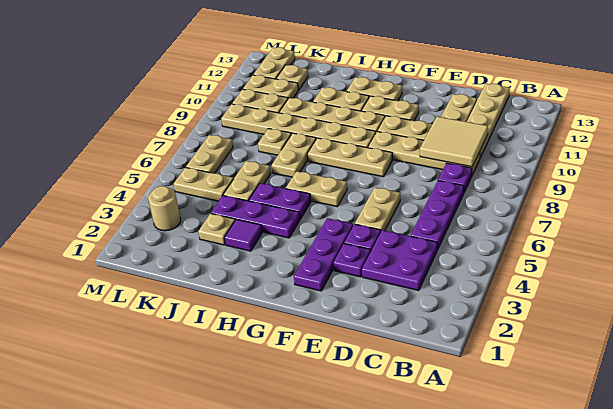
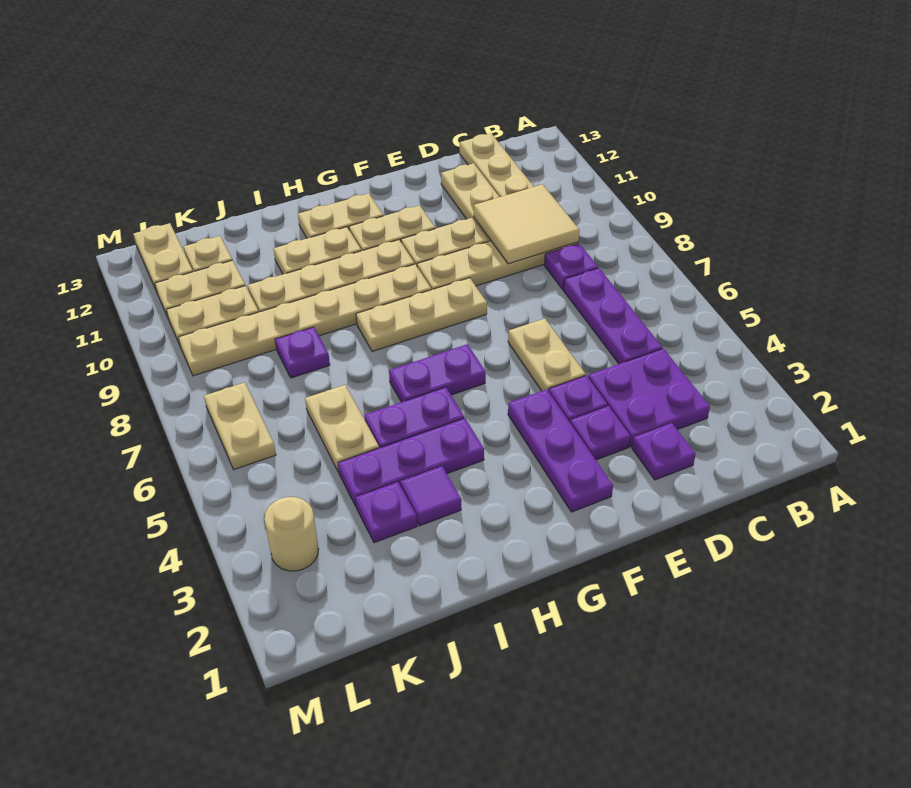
none -> purple 1x1 plate [632,423,696,480]
tan 1x2 plate [286,171,347,207] -> purple 1x2 plate [389,344,486,402]
tan 1x2 plate [272,133,316,177] -> none
tan 1x1 plate [198,214,235,245] -> purple 1x1 plate [355,482,417,543]
tan 1x1 plate [258,128,291,155] -> purple 1x1 plate [275,327,330,378]
tan 1x2 plate [174,167,234,201] -> none

